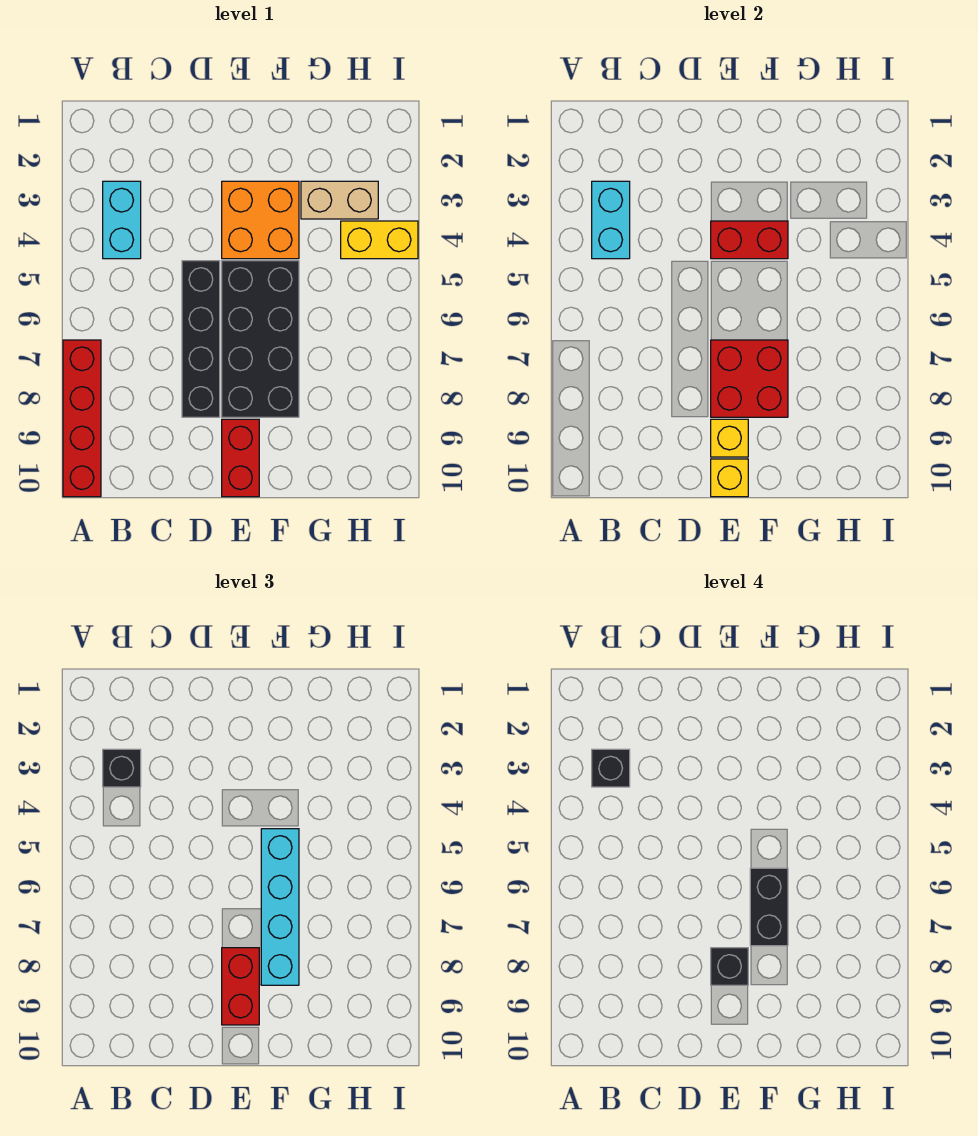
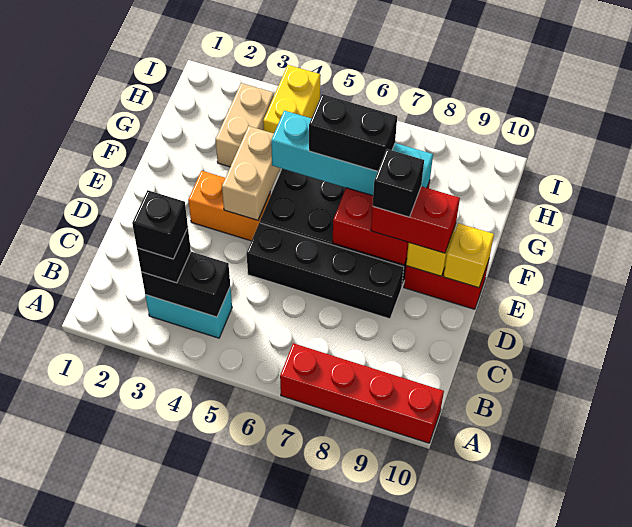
cyan 1x2 brick [592,181,630,259] -> black 1x2 brick [141,252,230,317]
orange 2x2 brick [222,181,299,259] -> orange 1x2 brick [188,171,271,241]
red 1x2 brick [711,221,788,259] -> tan 1x2 brick [222,126,280,220]

